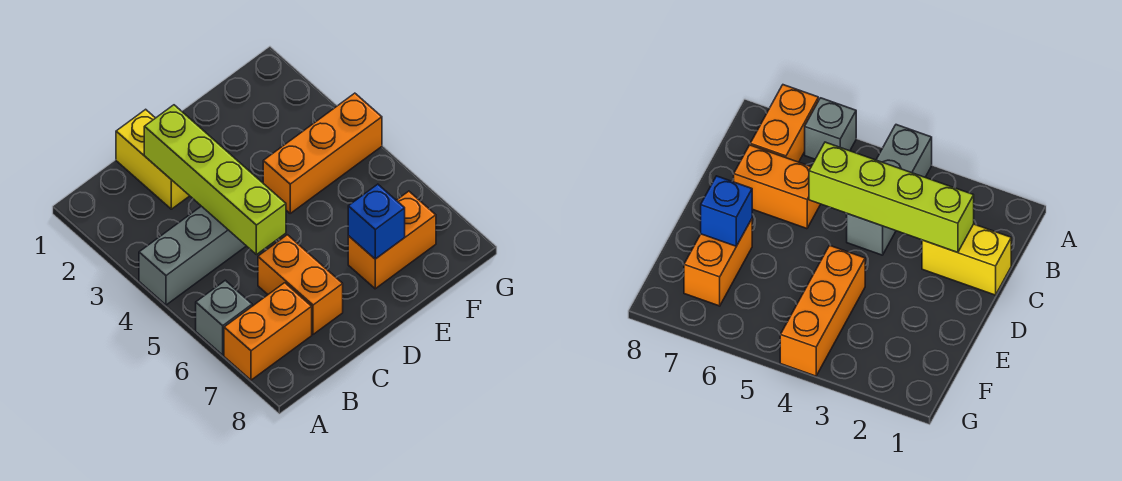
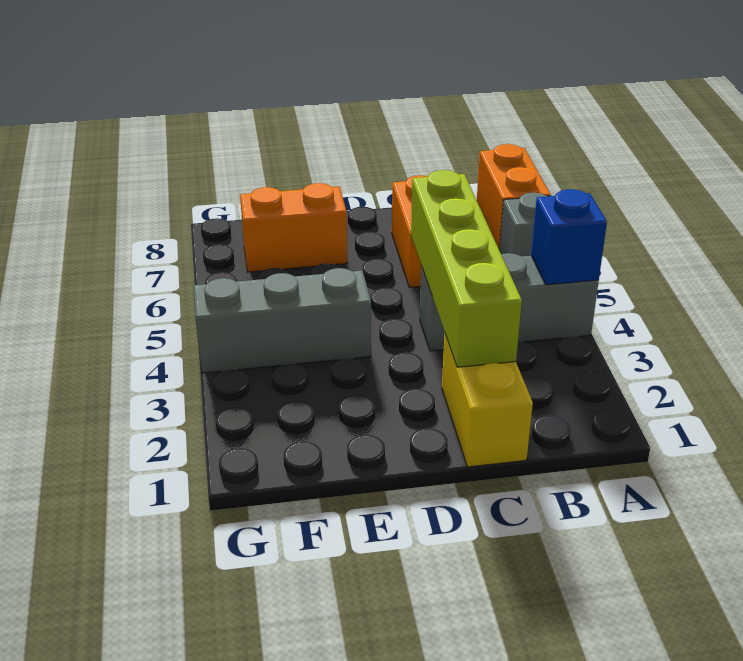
orange 1x2 brick [224,283,312,380] -> orange 1x2 brick turned to [477,144,551,250]
orange 1x3 brick [263,93,382,213] -> grey 1x3 brick [194,268,371,373]
blue 1x1 brick [348,184,405,259] -> blue 1x1 brick moved to [531,189,607,285]

